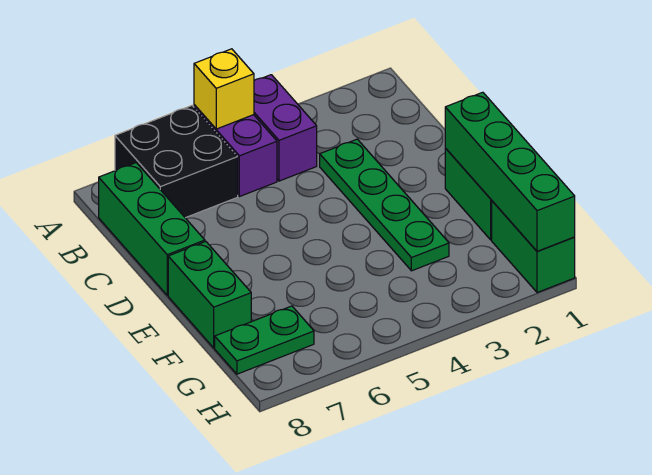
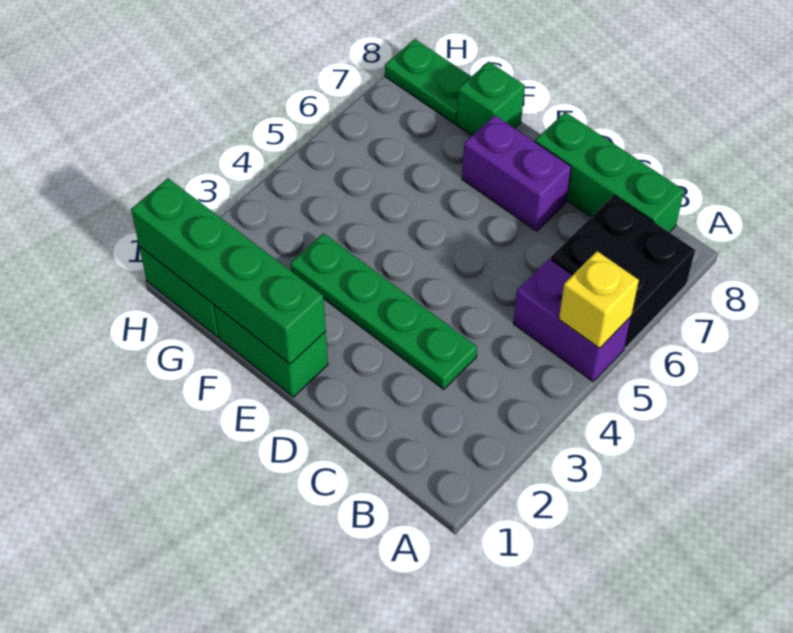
purple 1x2 brick [254,75,317,181] -> purple 1x2 brick moved to [462,115,571,231]
green 1x2 brick [168,242,251,348] -> green 1x1 brick [457,62,525,136]
green 1x2 plate [215,306,314,374] -> green 1x2 plate turned to [385,39,471,124]

